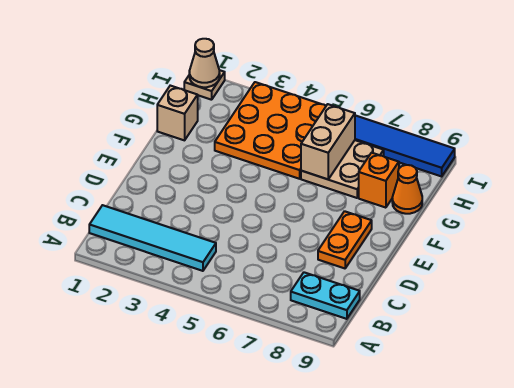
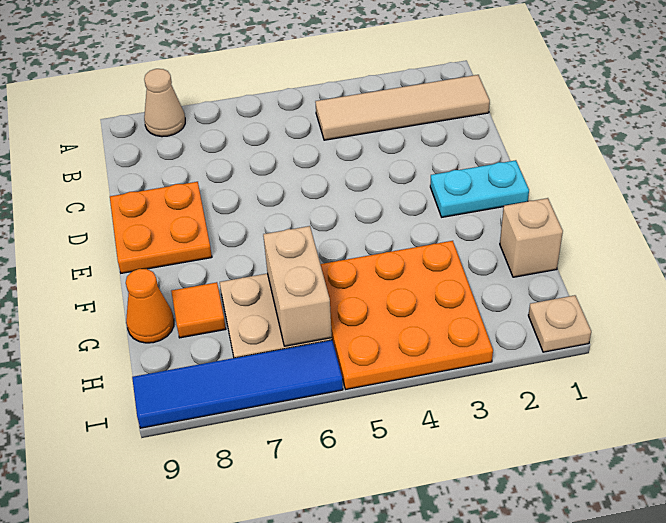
cyan 1x4 tile [89,205,216,271] -> tan 1x4 tile [315,75,490,140]
cyan 1x2 plate [291,272,360,319] -> cyan 1x2 plate moved to [430,160,529,217]
orange 1x2 plate [318,211,372,268] -> orange 2x2 plate [110,182,212,273]
orange 1x1 brick [359,153,399,208] -> orange 1x1 tile [171,282,226,338]
tan 1x1 cone [189,39,220,87] -> tan 1x1 cone moved to [144,69,185,137]

